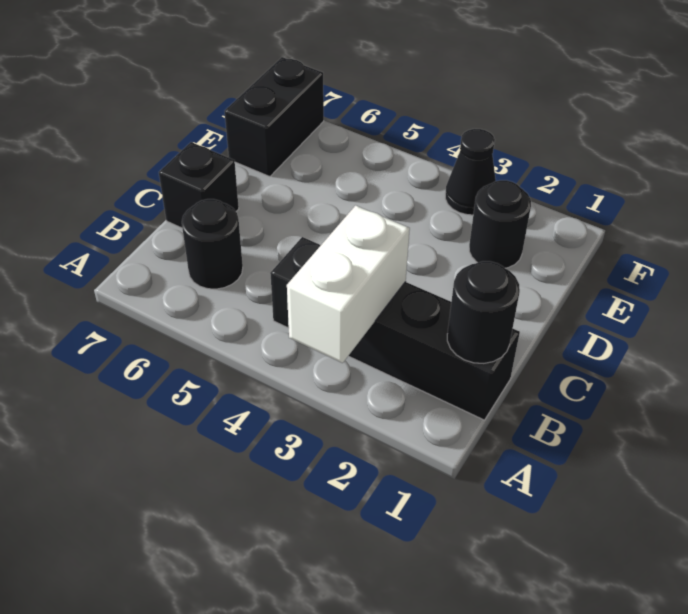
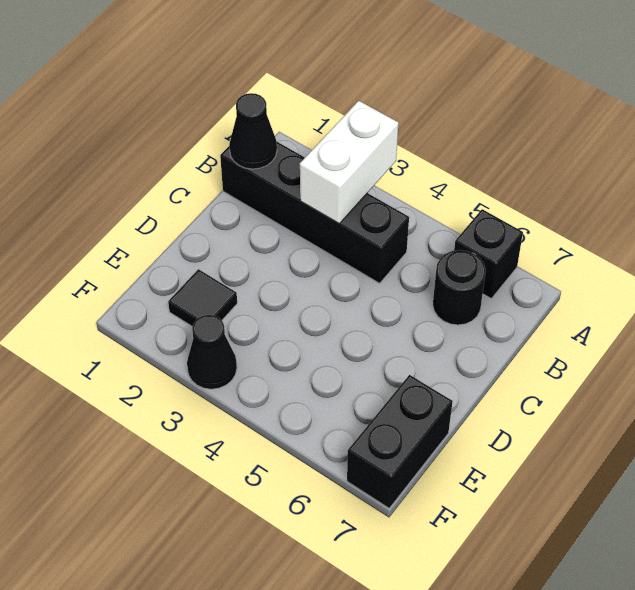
black 1x1 round brick [447,261,520,363] -> black 1x1 cone [229,93,277,169]
black 1x1 brick [159,142,239,228] -> black 1x1 brick moved to [454,209,523,299]
black 1x1 round brick [469,180,531,268] -> black 1x1 tile [168,269,237,327]

